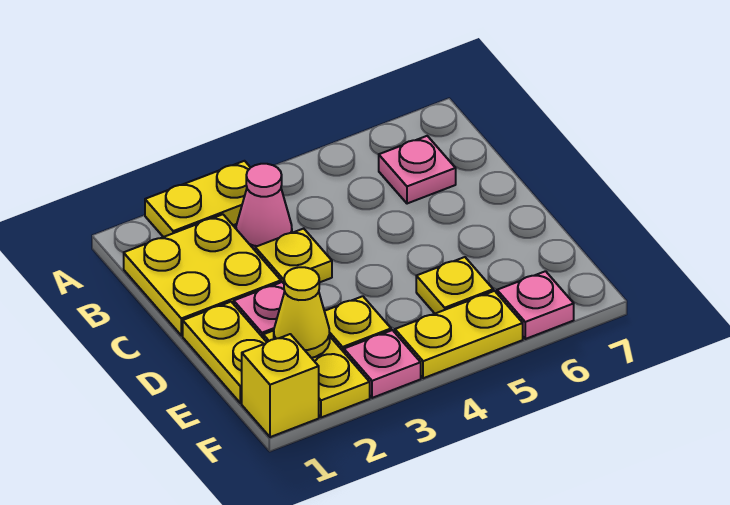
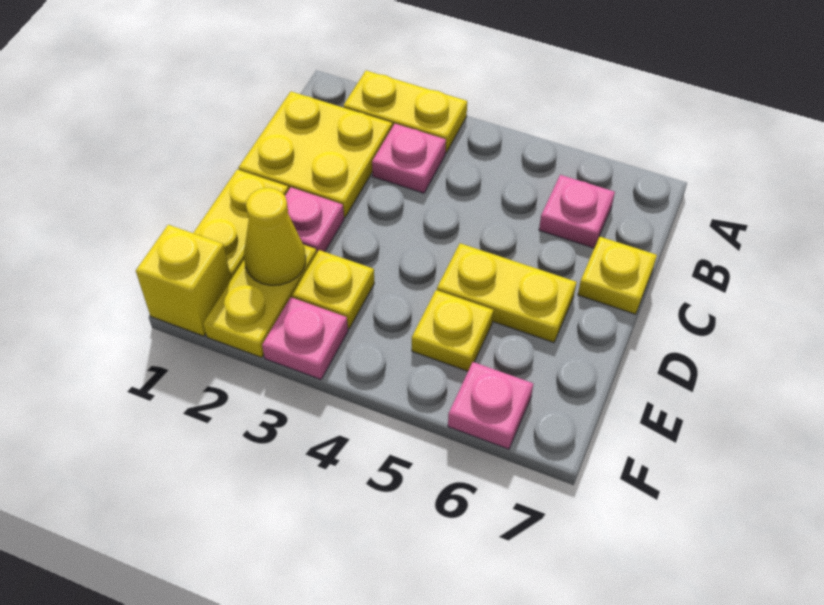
pink 1x1 cone [236,164,292,250] -> pink 1x1 plate [372,124,446,193]
yellow 1x1 plate [255,229,332,283] -> yellow 1x1 plate moved to [578,236,657,314]
yellow 1x2 plate [395,291,523,378] -> yellow 1x2 plate moved to [437,243,577,342]

